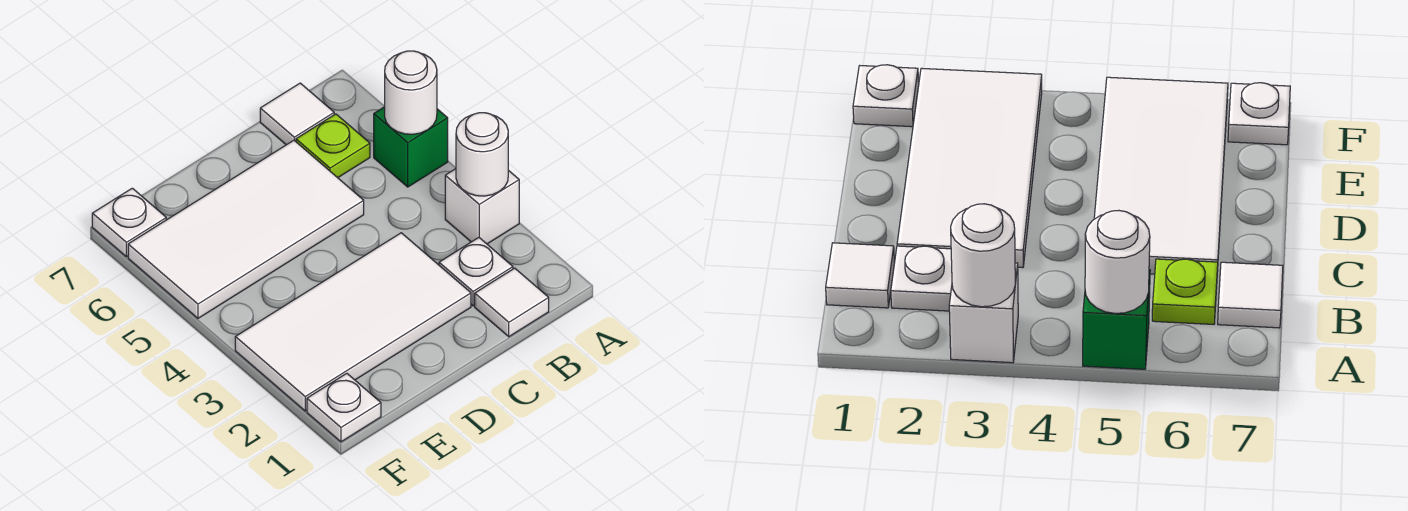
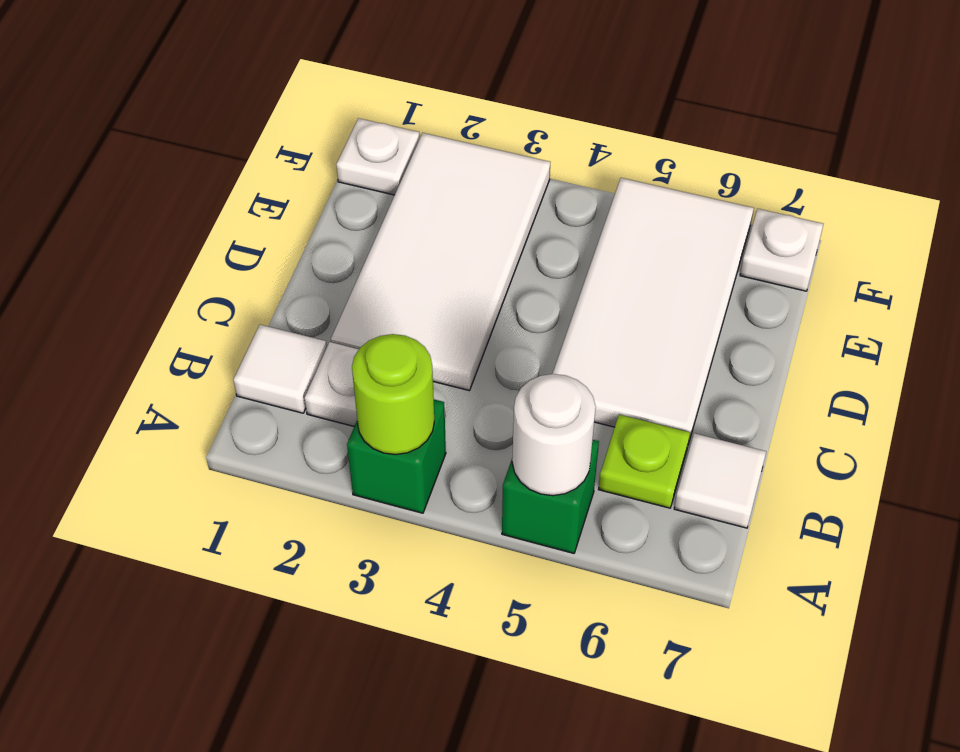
white 1x1 brick [445,169,519,244] -> green 1x1 brick [347,399,446,513]
white 1x1 round brick [456,113,508,196] -> lime 1x1 round brick [352,334,434,455]

